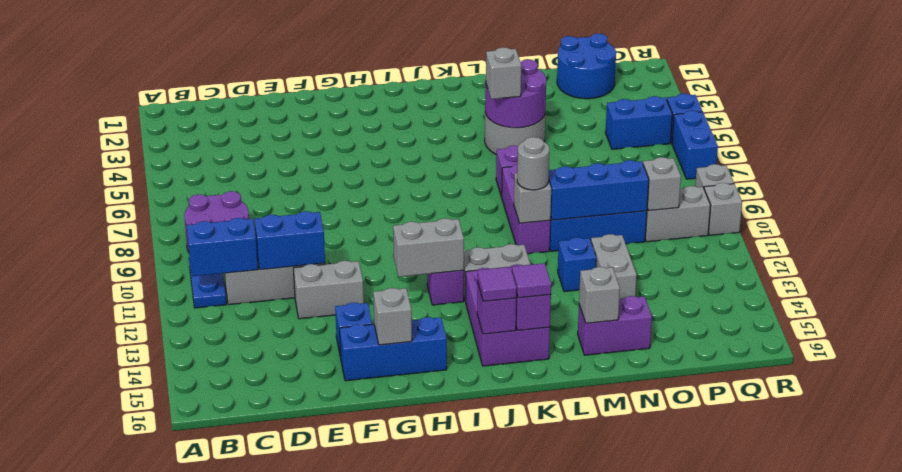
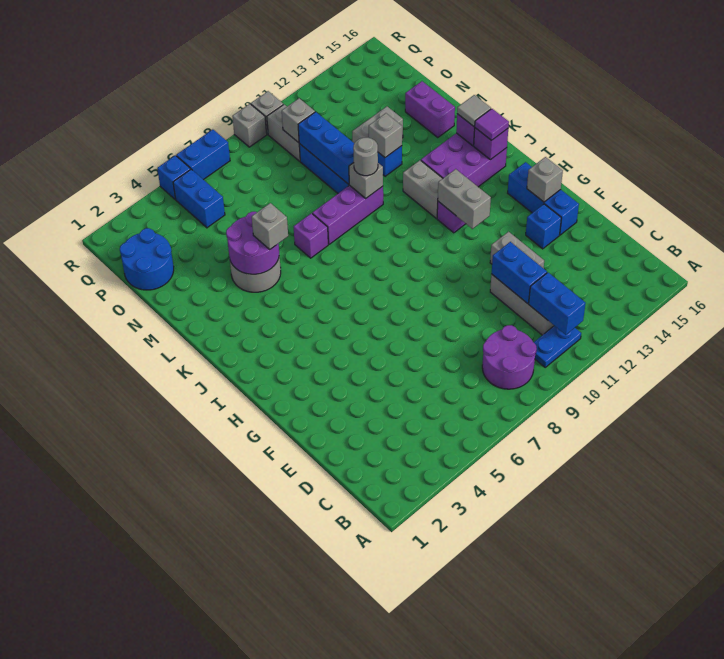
purple 1x1 tile [512,263,551,298] -> grey 1x1 tile [457,95,491,126]
grey 1x1 brick [579,267,620,323] -> grey 1x1 brick moved to [369,113,402,158]

